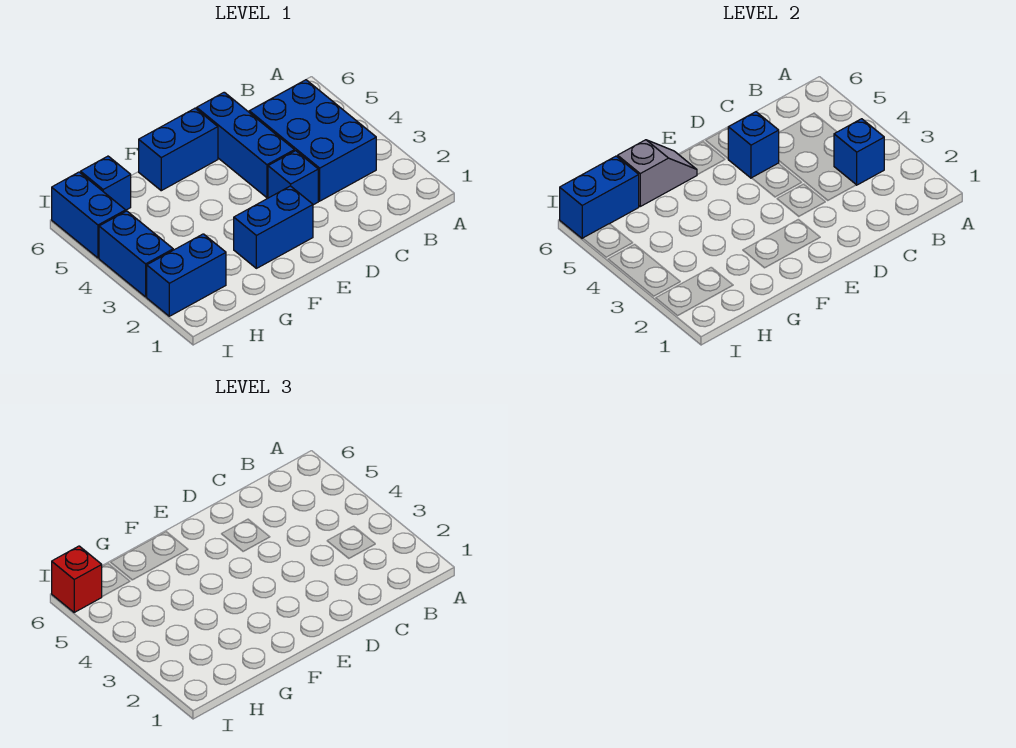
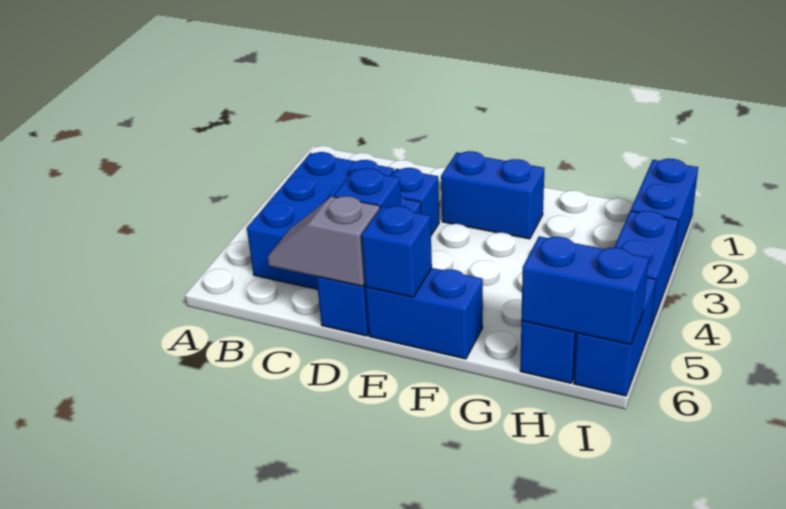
blue 1x1 brick [834,119,884,185] -> blue 1x1 brick moved to [362,206,432,297]
grey 1x2 slope [618,140,697,206] -> grey 1x2 slope moved to [268,196,380,286]
blue 1x2 brick [147,234,226,316] -> blue 1x2 brick turned to [631,159,698,266]
red 1x1 brick [52,546,102,612] -> none

